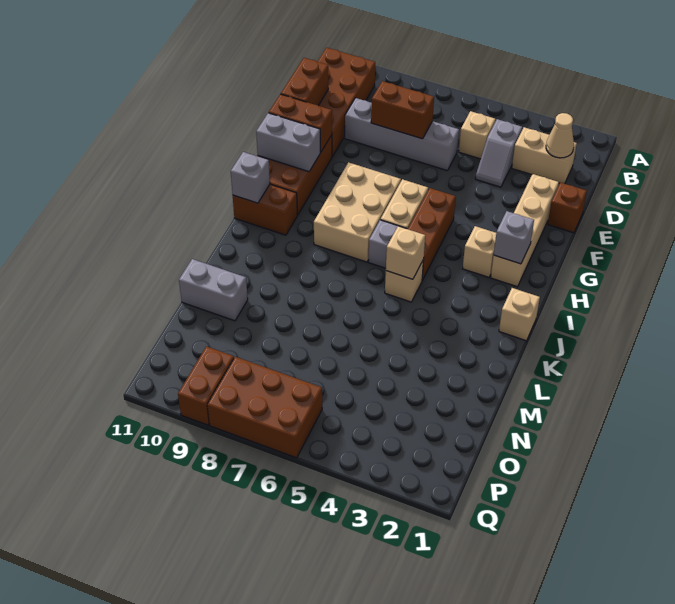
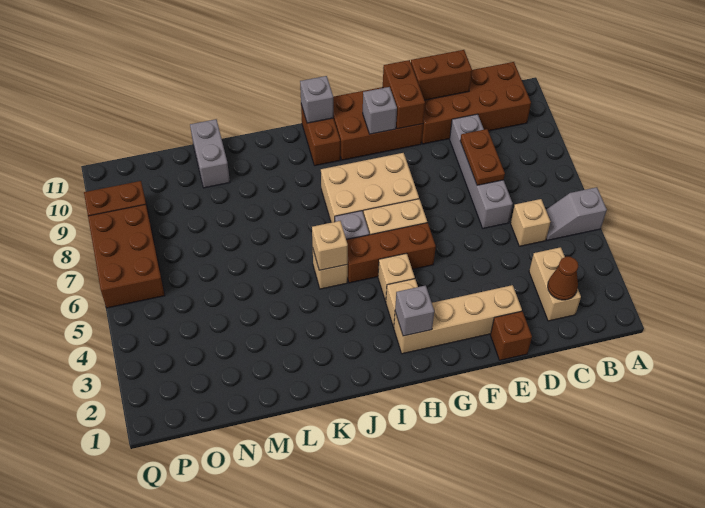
tan 1x1 cone [546,113,574,158] -> brown 1x1 cone [548,257,578,300]
grey 1x2 slope [475,119,522,187] -> grey 1x2 slope moved to [546,187,607,240]
brown 1x2 brick [371,81,434,139] -> brown 1x2 plate [460,129,505,185]
grey 1x2 brick [256,113,320,172] -> grey 1x1 brick [363,87,397,134]
tan 1x1 brick [499,288,540,341] -> tan 1x1 brick moved to [378,253,415,302]

